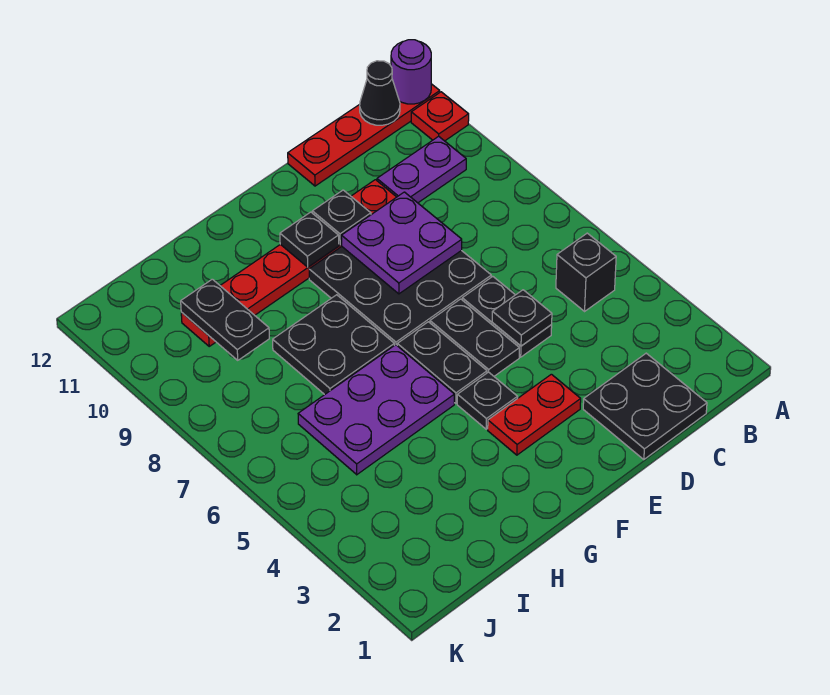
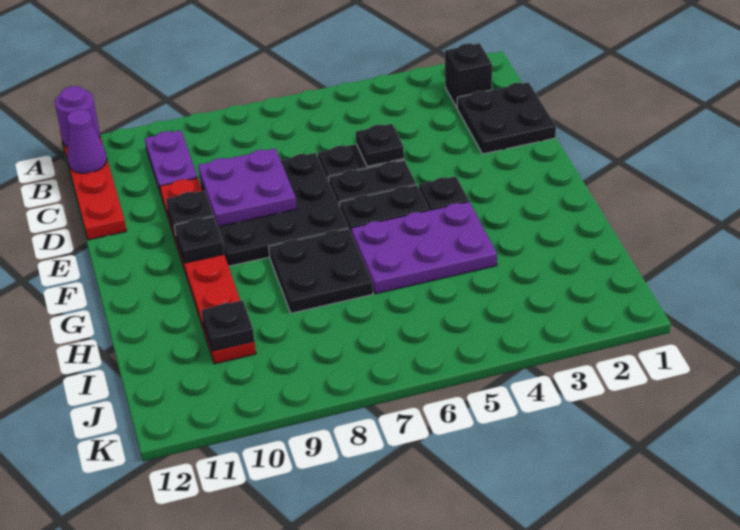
red 1x1 plate [411,92,469,141] -> none
black 1x1 brick [556,233,616,311] -> black 1x1 brick moved to [445,43,492,107]
black 1x1 cone [360,61,400,125] -> purple 1x1 cone [67,109,107,173]
red 1x2 plate [488,374,581,455] -> none
purple 2x3 plate [298,345,454,475] -> purple 2x3 plate turned to [351,202,497,294]
black 1x2 plate [181,279,269,360] -> black 1x1 plate [201,300,255,351]

